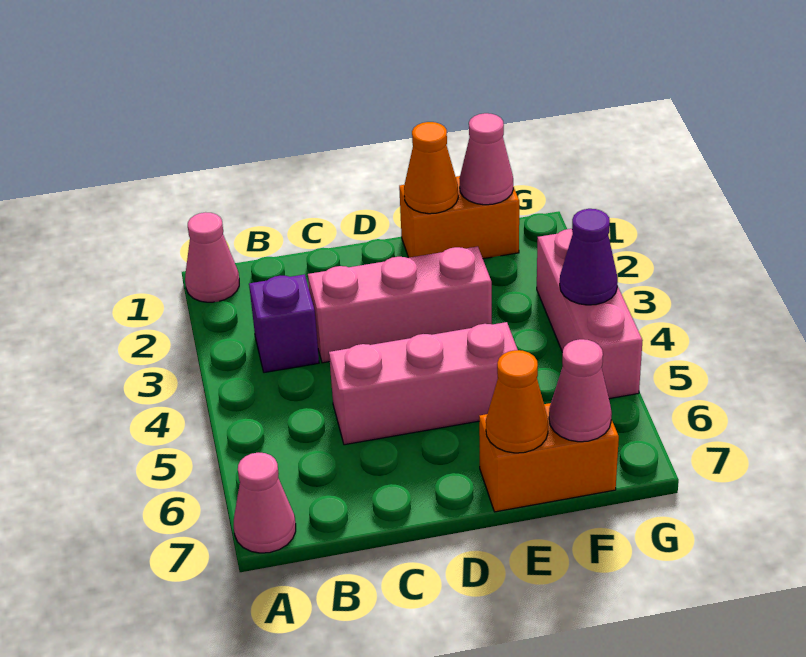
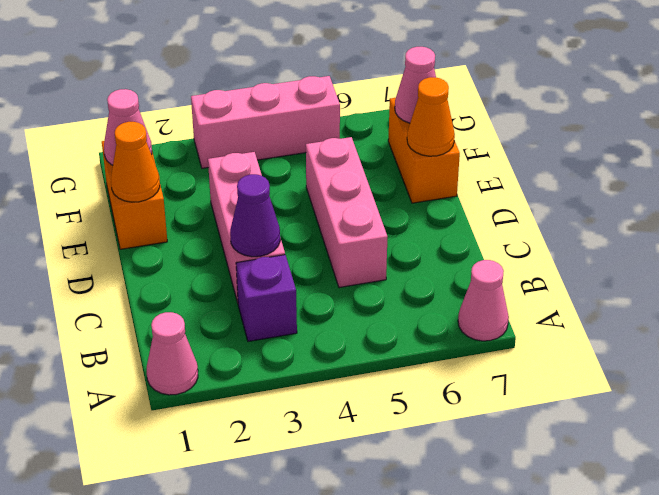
purple 1x1 cone [560,209,618,305] -> purple 1x1 cone moved to [230,174,280,257]

